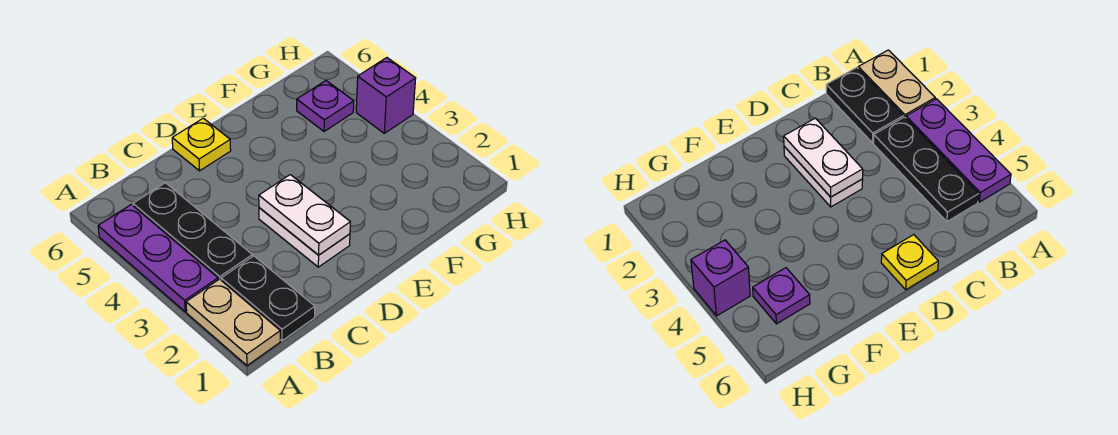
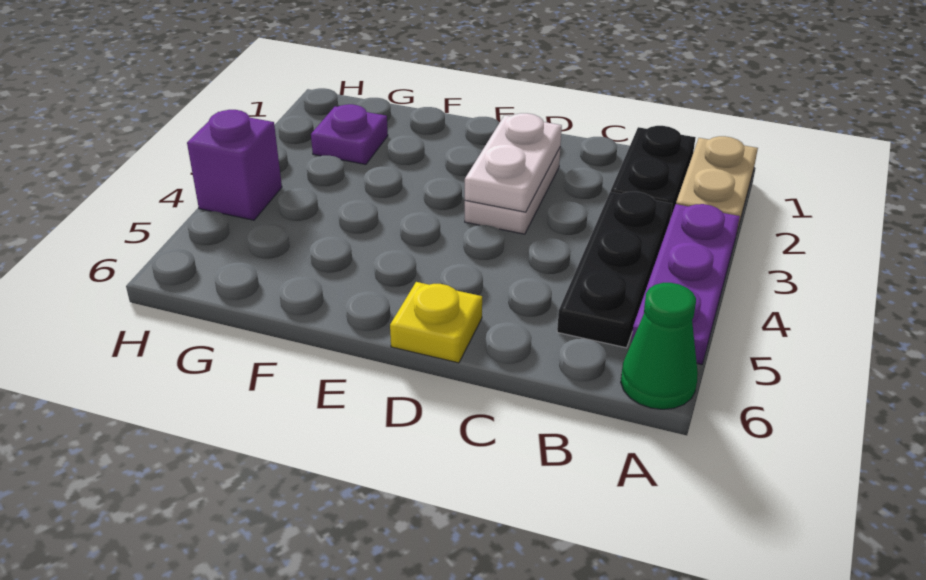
none -> green 1x1 cone [621,283,698,409]
purple 1x1 plate [297,81,354,131] -> purple 1x1 plate moved to [311,104,388,164]

